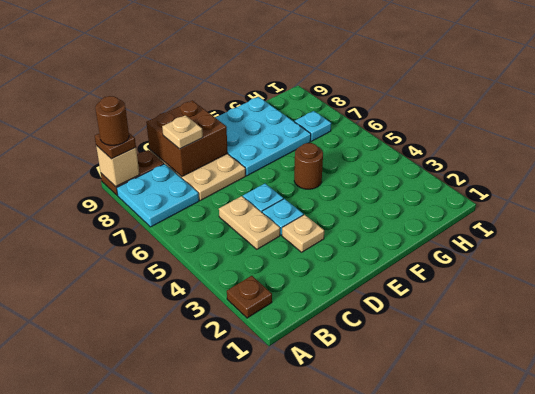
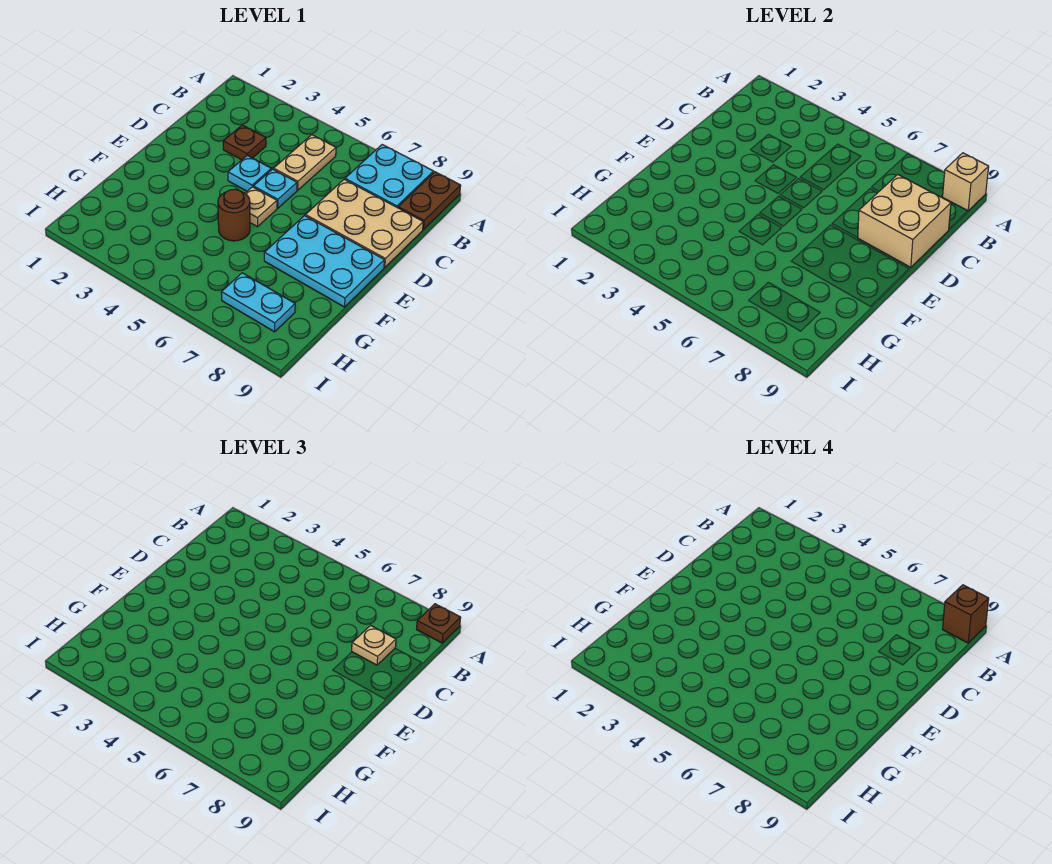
brown 1x1 plate [227,276,272,318] -> brown 1x1 plate moved to [223,125,266,160]
brown 1x1 round brick [95,96,129,145] -> brown 1x1 brick [943,585,989,643]
tan 1x2 plate [219,196,280,249] -> tan 1x2 plate turned to [274,135,336,190]
brown 2x2 brick [146,101,228,176] -> tan 2x2 brick [858,174,951,267]
tan 1x1 plate [282,215,324,252] -> tan 1x1 plate moved to [245,187,277,227]
cyan 3x3 plate [215,97,311,176] -> cyan 2x3 plate [264,216,384,307]
cyan 1x1 plate [294,111,331,141] -> cyan 1x2 plate [221,273,295,332]

